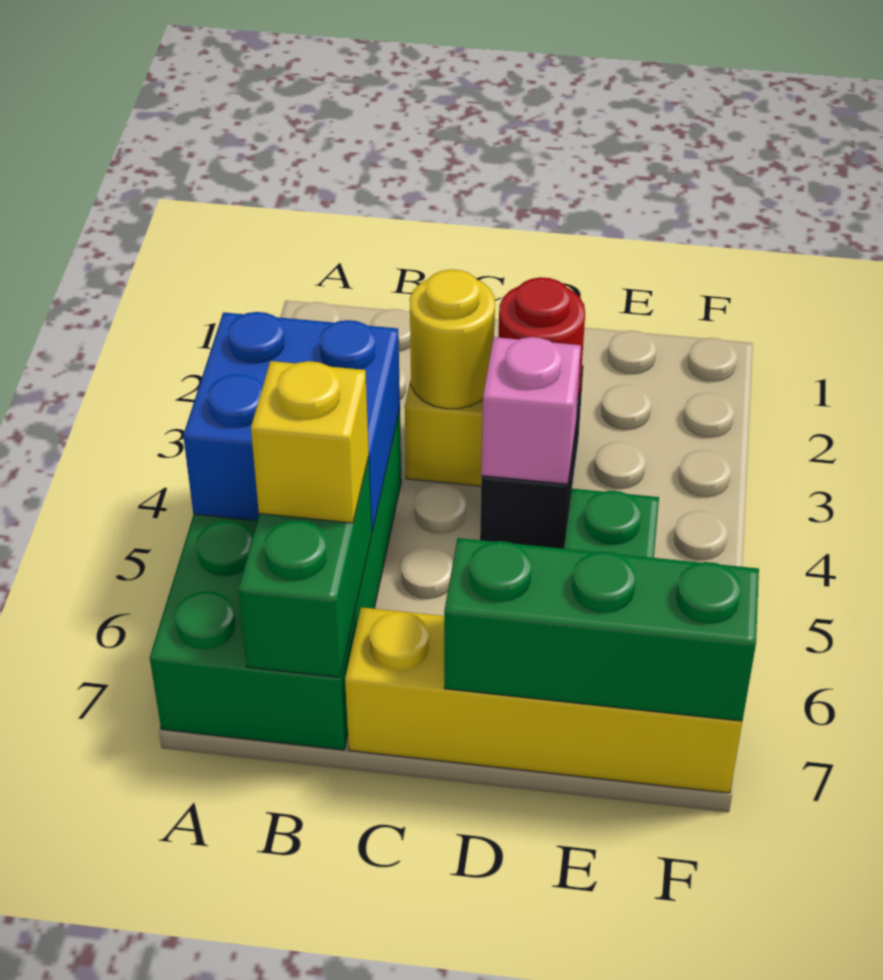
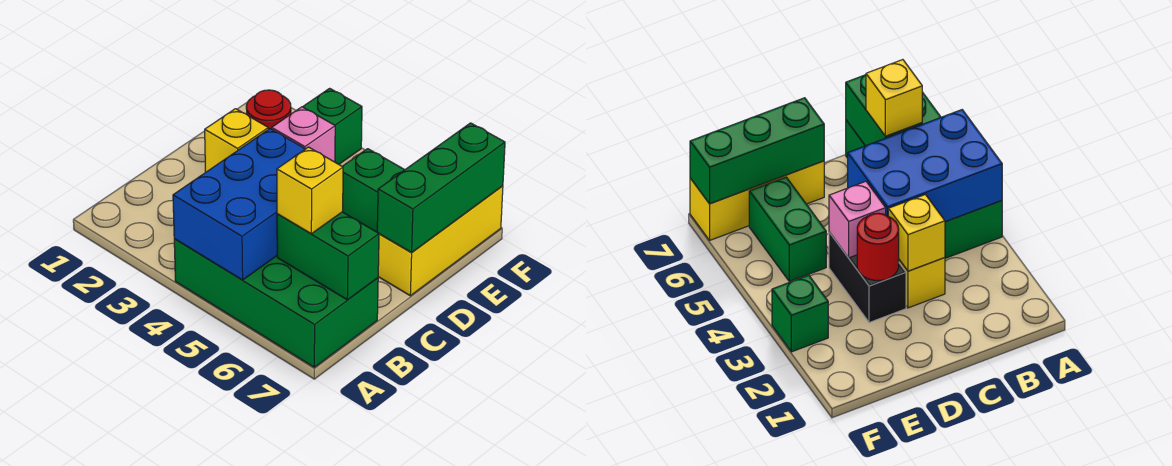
blue 2x2 brick [183,312,400,531] -> blue 2x3 brick [173,129,305,280]
yellow 1x1 round brick [410,269,495,409] -> yellow 1x1 brick [205,109,268,172]
yellow 1x4 brick [345,607,742,793] -> yellow 1x3 brick [378,186,503,296]
none -> green 1x1 brick [303,88,362,164]

